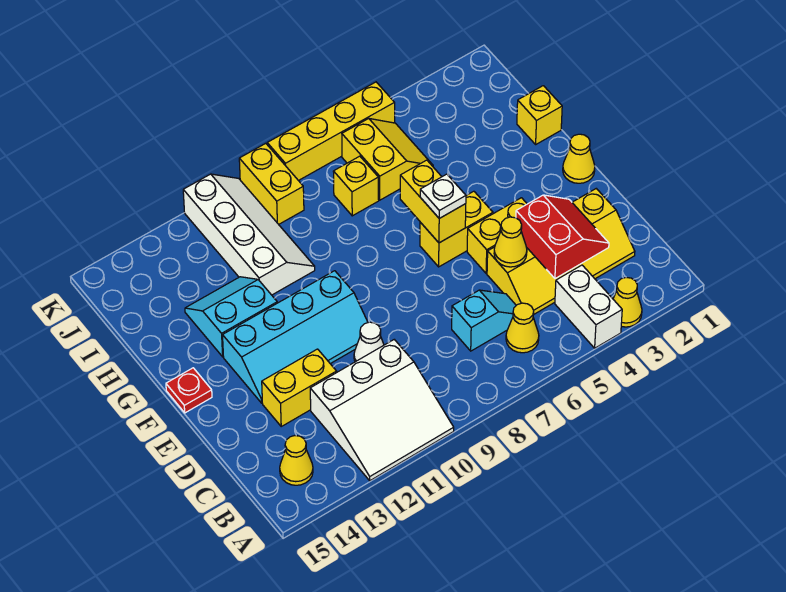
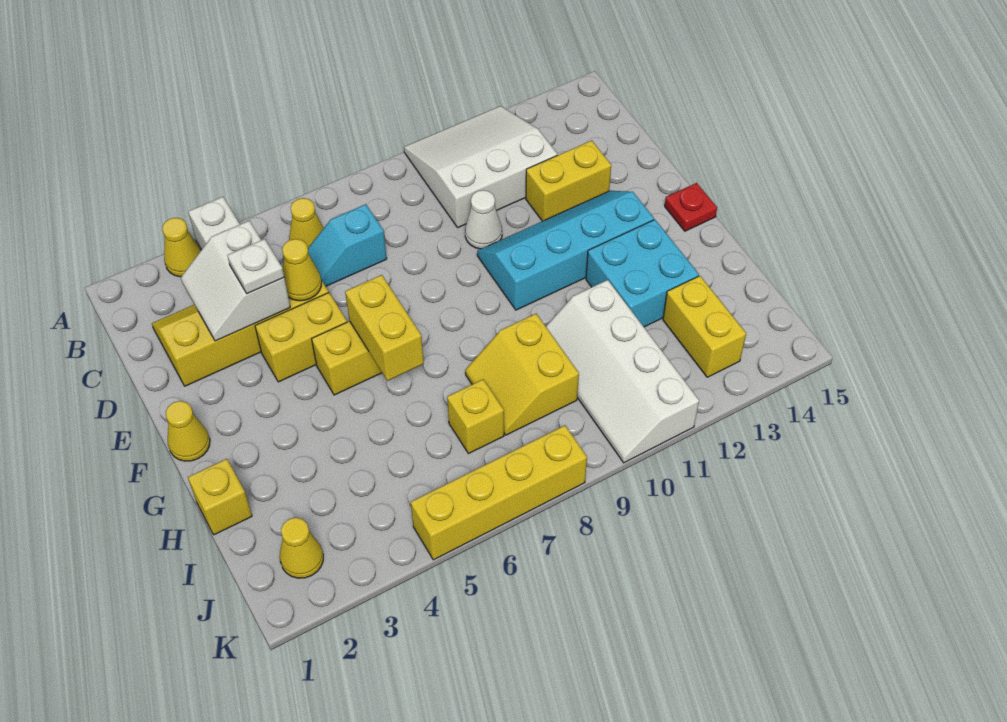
yellow 1x1 cone [280,436,313,485] -> yellow 1x1 cone moved to [280,518,323,578]
red 2x2 slope [516,195,609,279] -> white 2x2 slope [181,221,290,341]
white 1x1 plate [420,174,466,218] -> white 1x1 plate moved to [227,239,284,294]
cyan 2x2 slope [185,277,277,357] -> cyan 2x2 brick [586,220,699,327]
yellow 2x2 slope [342,119,433,200] -> yellow 2x2 slope moved to [465,314,579,435]
yellow 1x2 brick [239,143,304,224] -> yellow 1x2 brick moved to [663,276,746,377]

